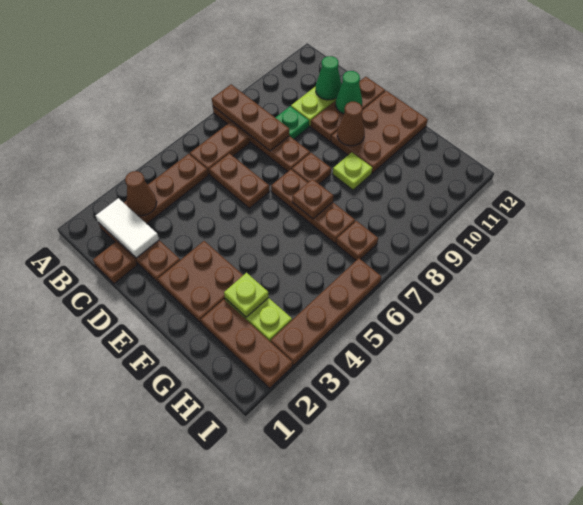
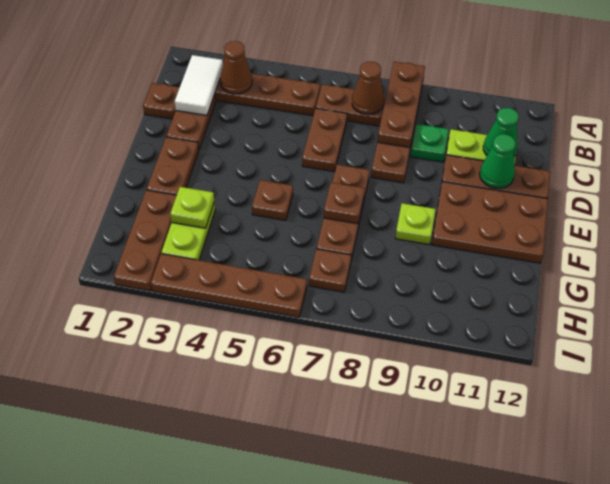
brown 2x2 plate [158,241,243,323] -> brown 1x2 plate [147,137,199,195]
brown 1x1 plate [292,153,331,184] -> brown 1x1 plate moved to [252,180,293,220]
brown 1x1 cone [337,102,365,146] -> brown 1x1 cone moved to [352,62,384,115]

